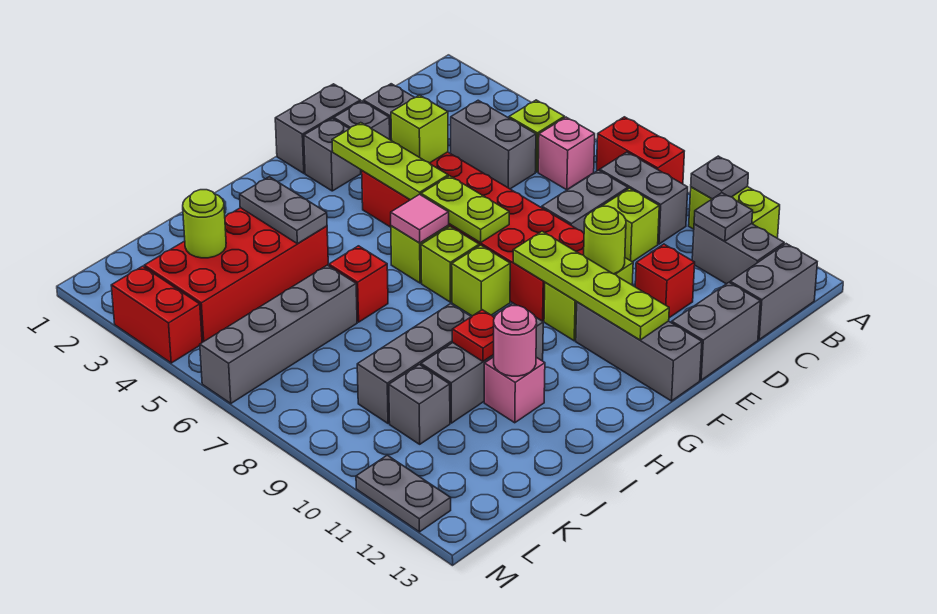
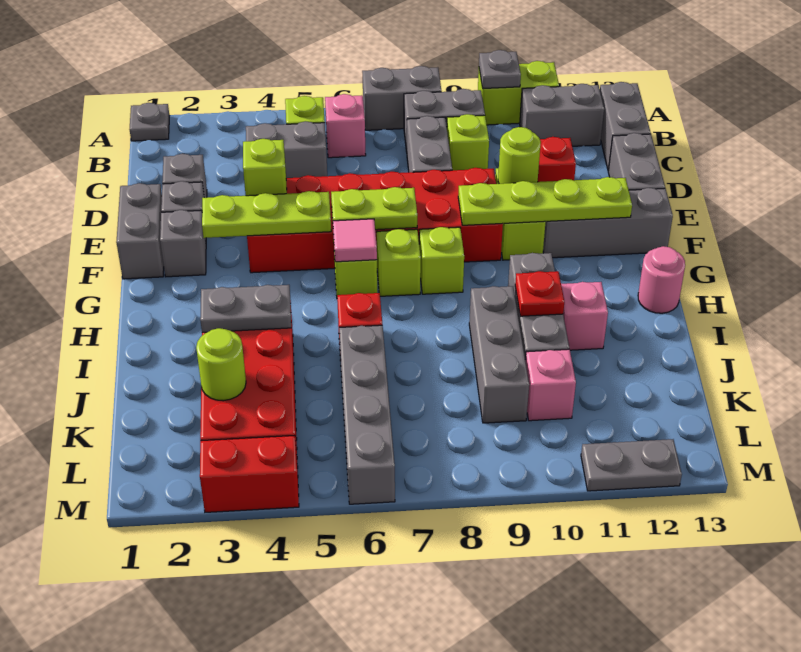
red 1x2 brick [597,117,684,184] -> grey 1x2 brick [362,66,441,130]
grey 1x1 plate [694,193,753,241] -> grey 1x1 plate moved to [130,103,169,141]
pink 1x1 round brick [494,306,537,376] -> pink 1x1 round brick moved to [638,246,685,313]
grey 1x1 brick [389,365,450,444] -> pink 1x1 brick [525,349,576,421]

